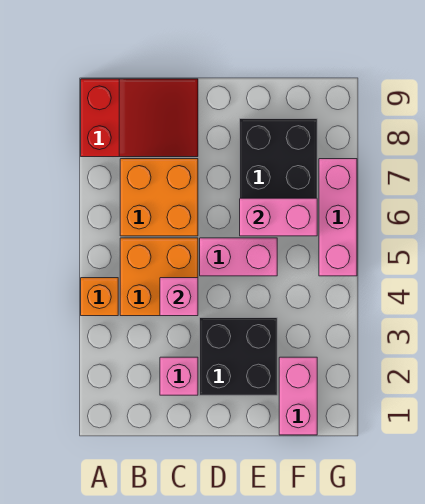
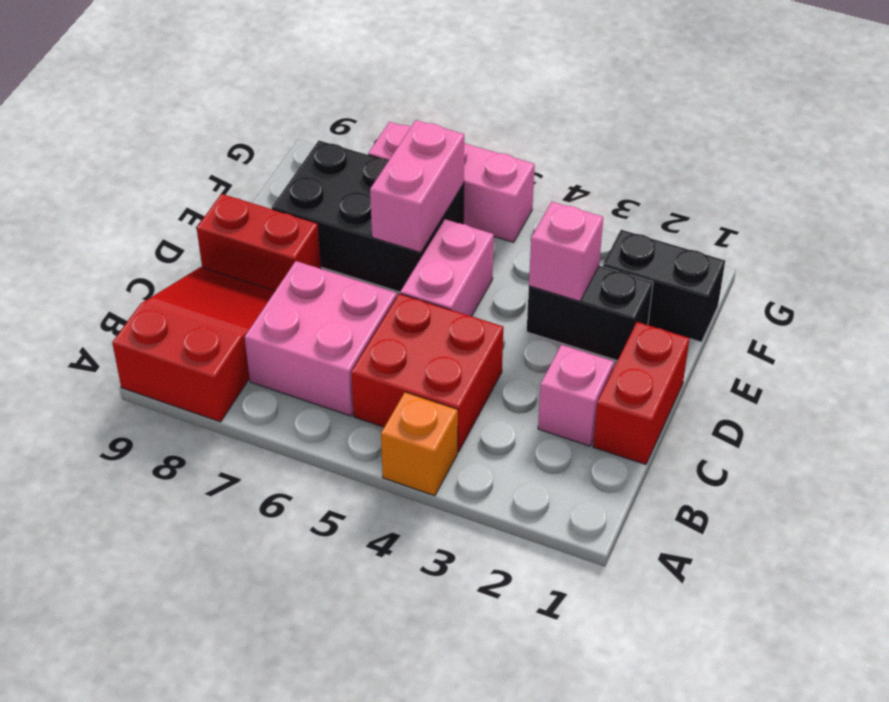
orange 2x2 brick [120,238,198,316] -> red 2x2 brick [351,294,504,452]
orange 2x2 brick [120,159,198,236] -> pink 2x2 brick [245,261,397,416]
none -> red 1x2 brick [593,322,690,465]
pink 1x1 brick [160,278,198,316] -> pink 1x1 brick moved to [529,202,603,301]
black 2x2 brick [200,318,277,395] -> black 1x2 brick [527,266,653,361]
none -> red 1x2 brick [197,194,321,291]
pink 1x2 brick [279,357,317,435] -> black 1x2 brick [602,230,725,342]

